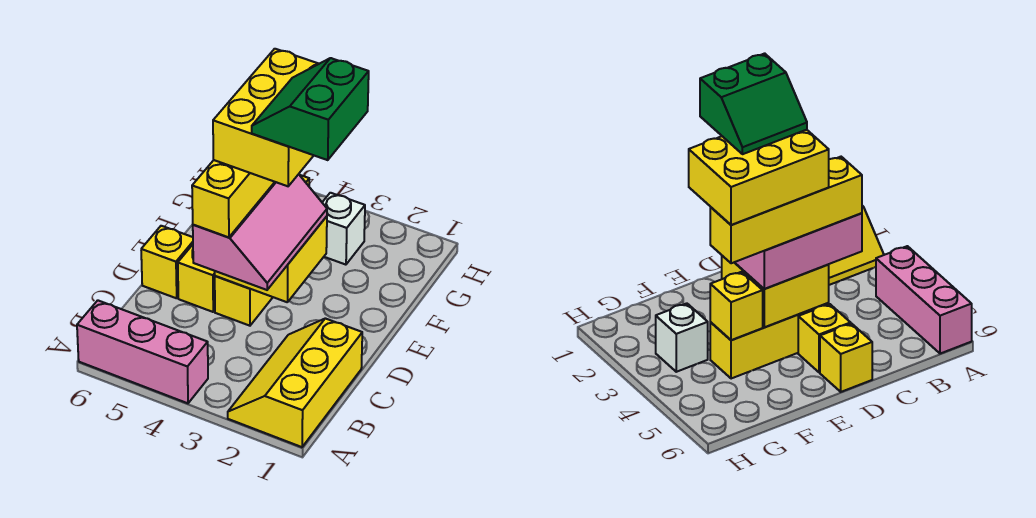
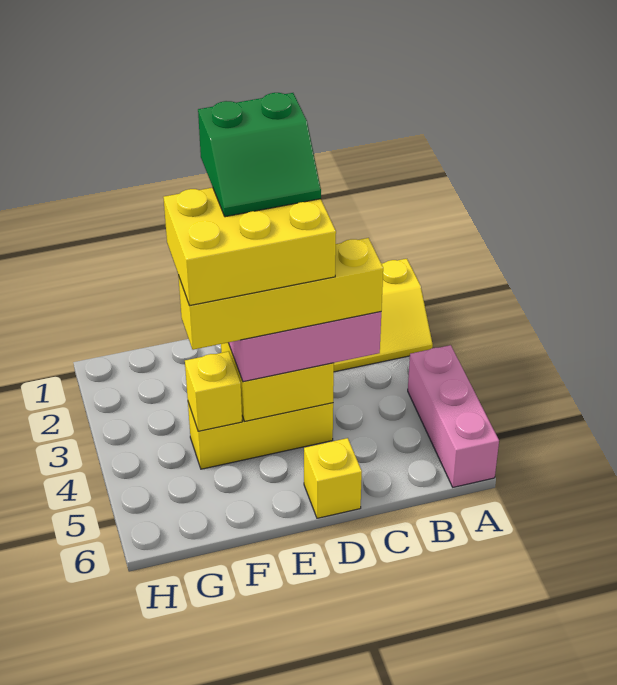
yellow 1x1 brick [178,245,215,312] -> none
white 1x1 brick [322,193,365,265] -> none

